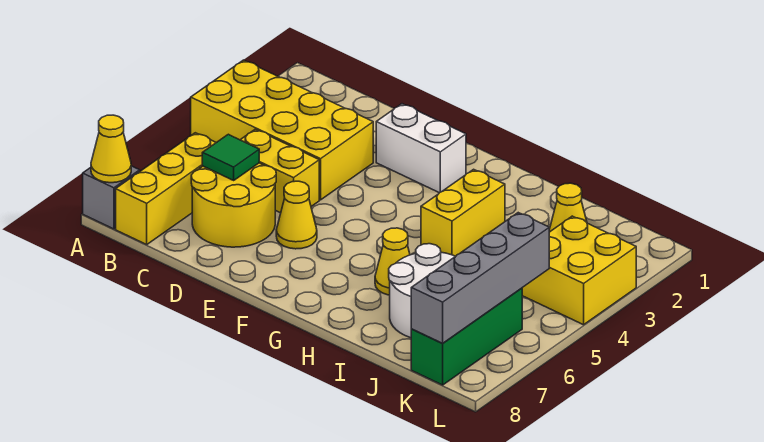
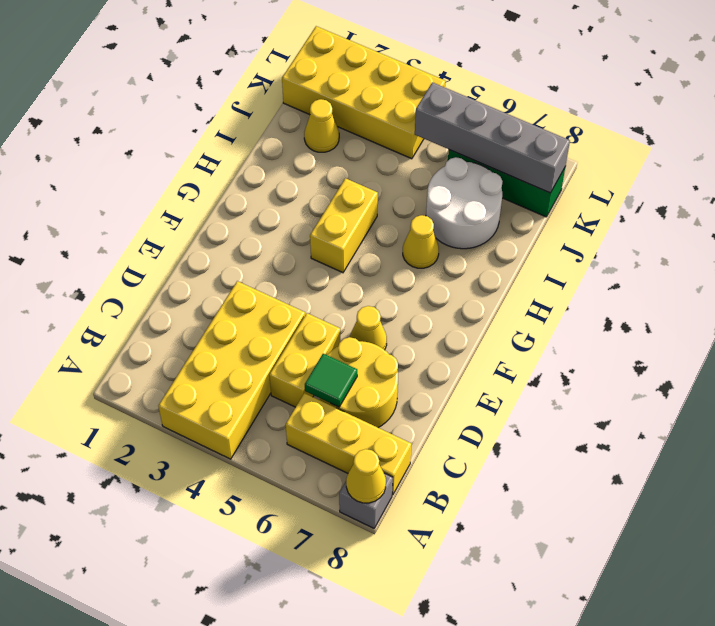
white 1x2 brick [376,104,466,193] -> none
yellow 1x2 brick [421,169,505,256] -> yellow 1x2 brick turned to [310,178,378,273]
yellow 2x2 brick [522,216,636,325] -> yellow 2x4 brick [282,26,445,159]

